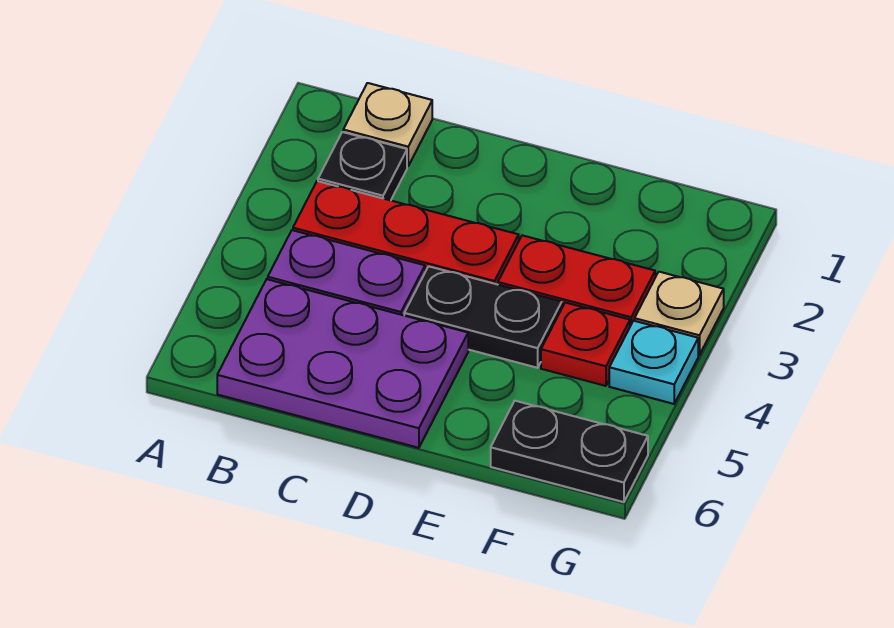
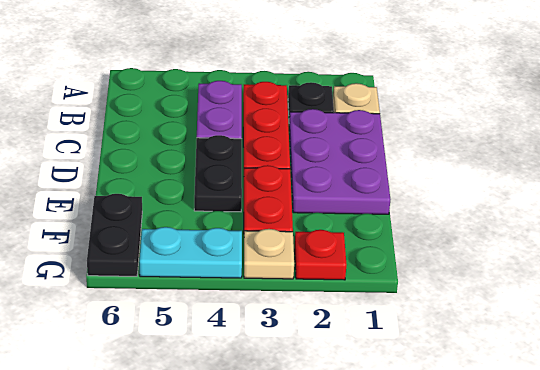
purple 2x3 plate [217,279,468,448] -> purple 2x3 plate moved to [289,109,390,214]
red 1x1 plate [541,303,630,386] -> red 1x1 plate moved to [295,230,346,280]
cyan 1x1 plate [609,321,698,404] -> cyan 1x2 plate [140,227,242,278]

